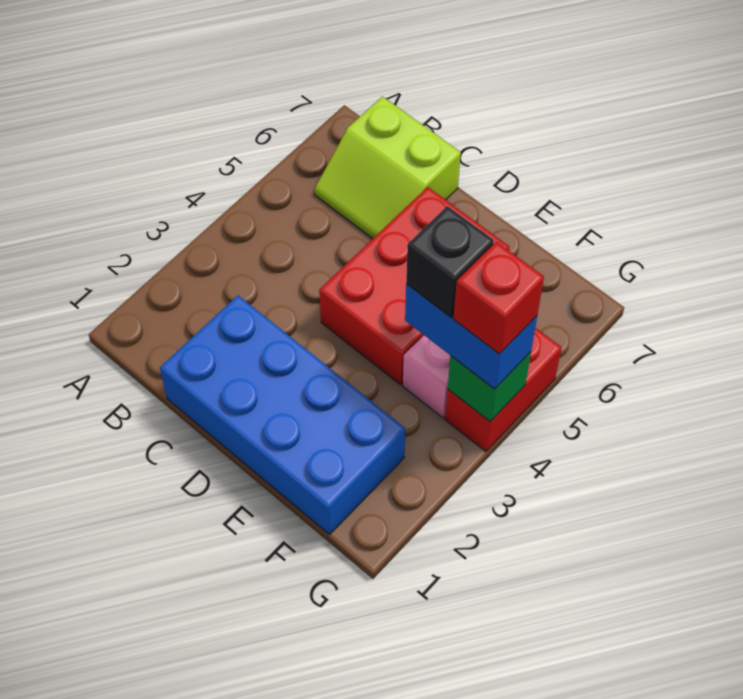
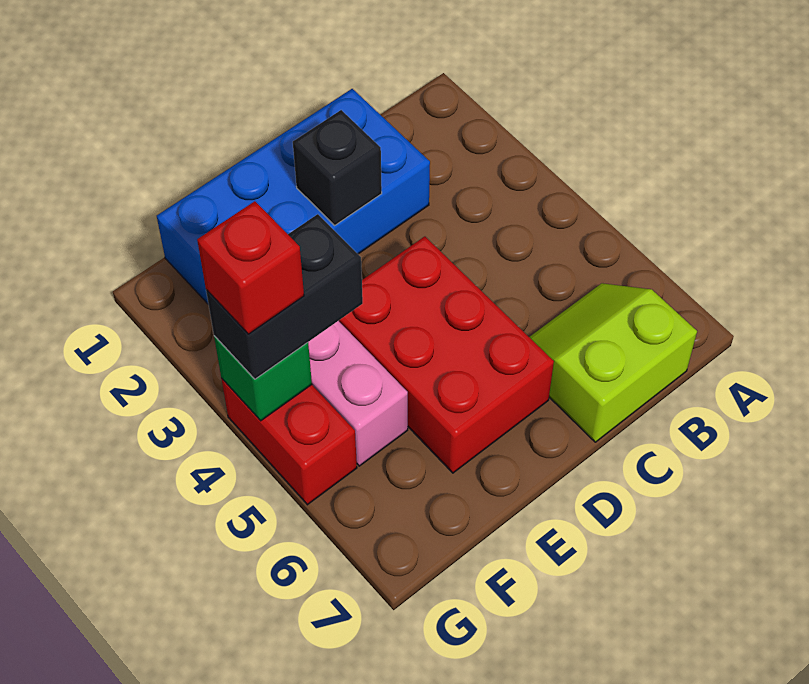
blue 1x2 brick [405,284,537,389] -> black 1x2 brick [206,214,363,379]
black 1x1 brick [406,206,494,317] -> black 1x1 brick moved to [293,110,382,225]

